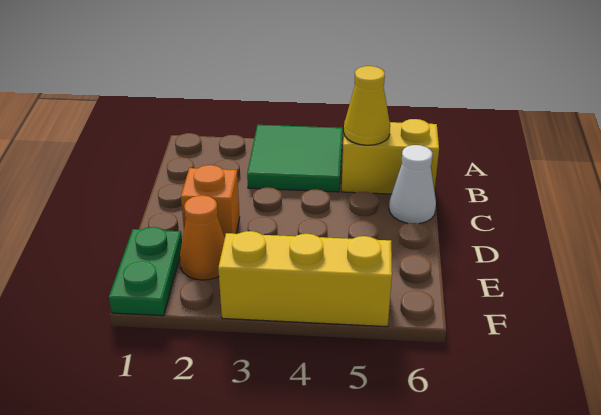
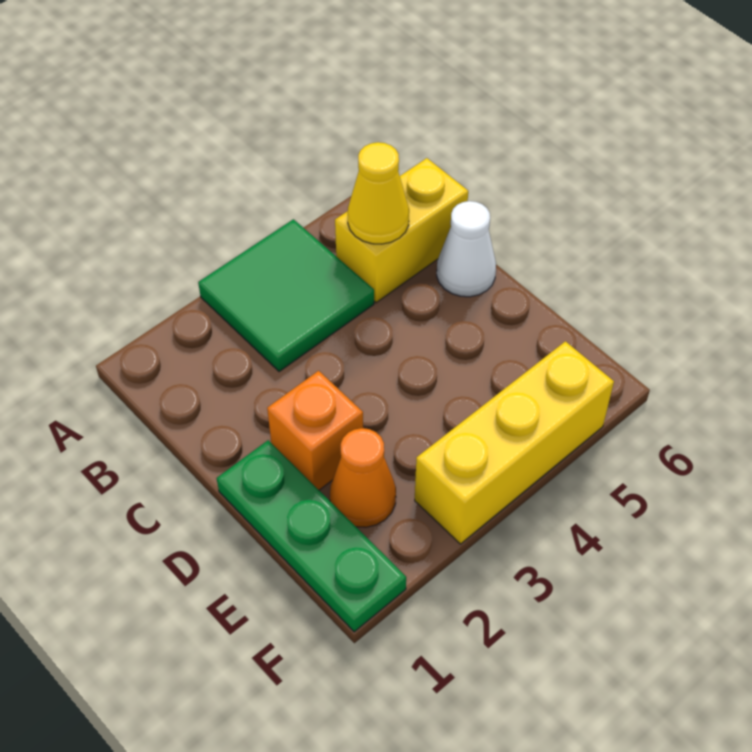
green 1x2 plate [109,227,182,316] -> green 1x3 plate [217,440,406,632]

